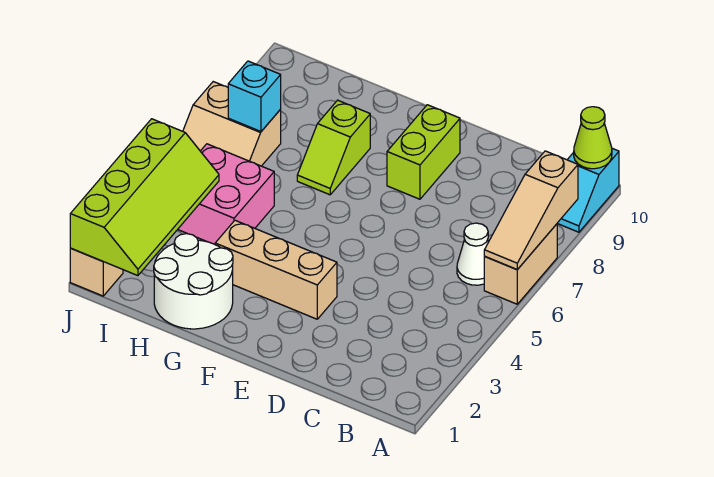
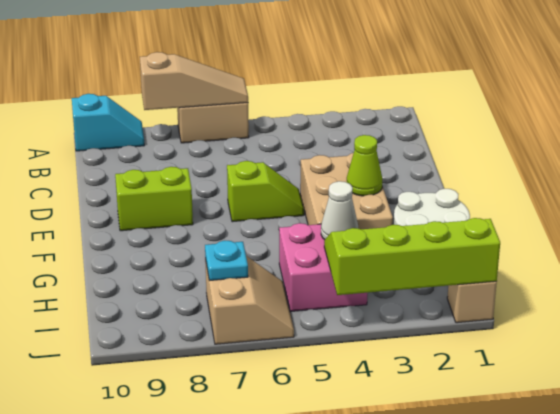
lime 1x1 cone [574,107,612,169] -> lime 1x1 cone moved to [347,135,382,196]
white 1x1 cone [457,223,488,285] -> white 1x1 cone moved to [321,181,358,240]
tan 1x3 brick [215,220,337,319] -> tan 2x3 brick [300,153,393,229]
lime 1x2 slope [297,100,370,195] -> lime 1x2 slope moved to [227,161,304,222]
cyan 1x1 brick [228,61,281,131] -> cyan 1x1 plate [205,241,248,281]

